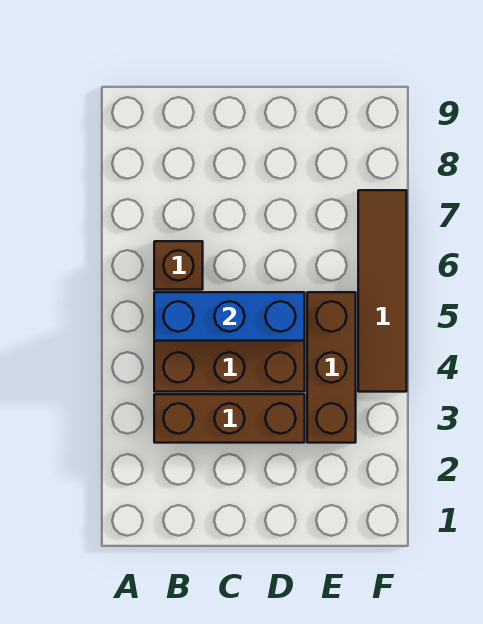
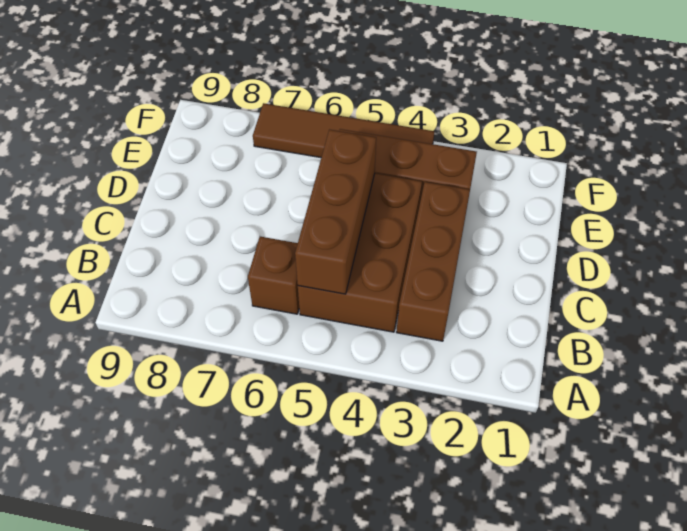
blue 1x3 brick [154,292,305,341] -> brown 1x3 brick [295,130,376,294]

